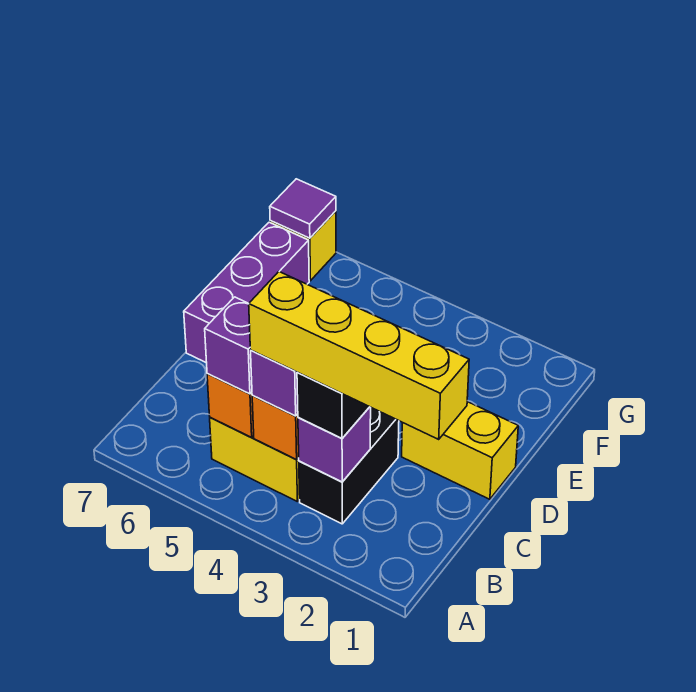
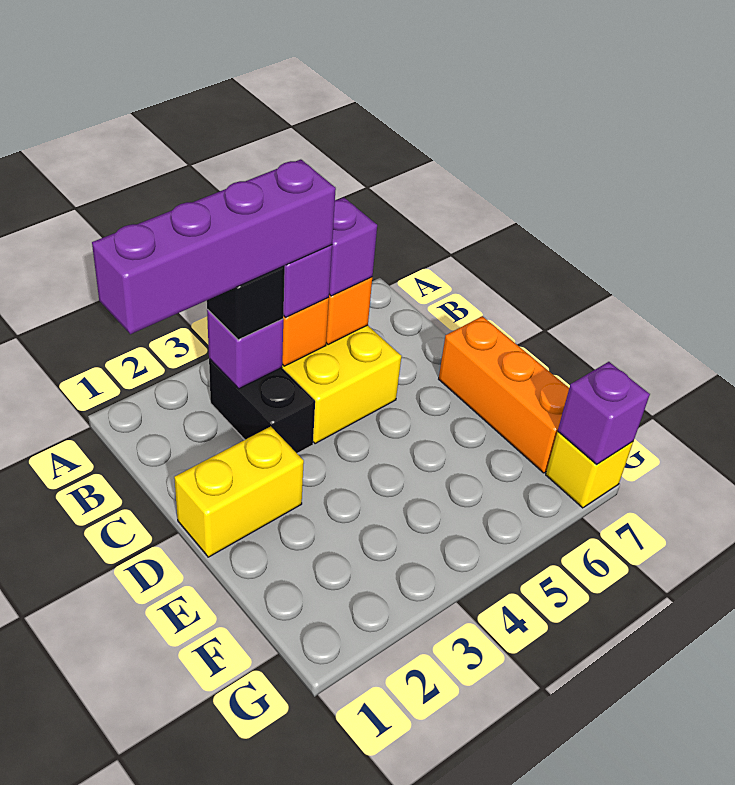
yellow 1x4 brick [249,272,469,439] -> purple 1x4 brick [92,159,336,334]
purple 1x3 brick [184,222,309,363] -> orange 1x3 brick [439,316,569,473]
purple 1x1 tile [270,179,336,238] -> purple 1x1 brick [558,362,650,464]

